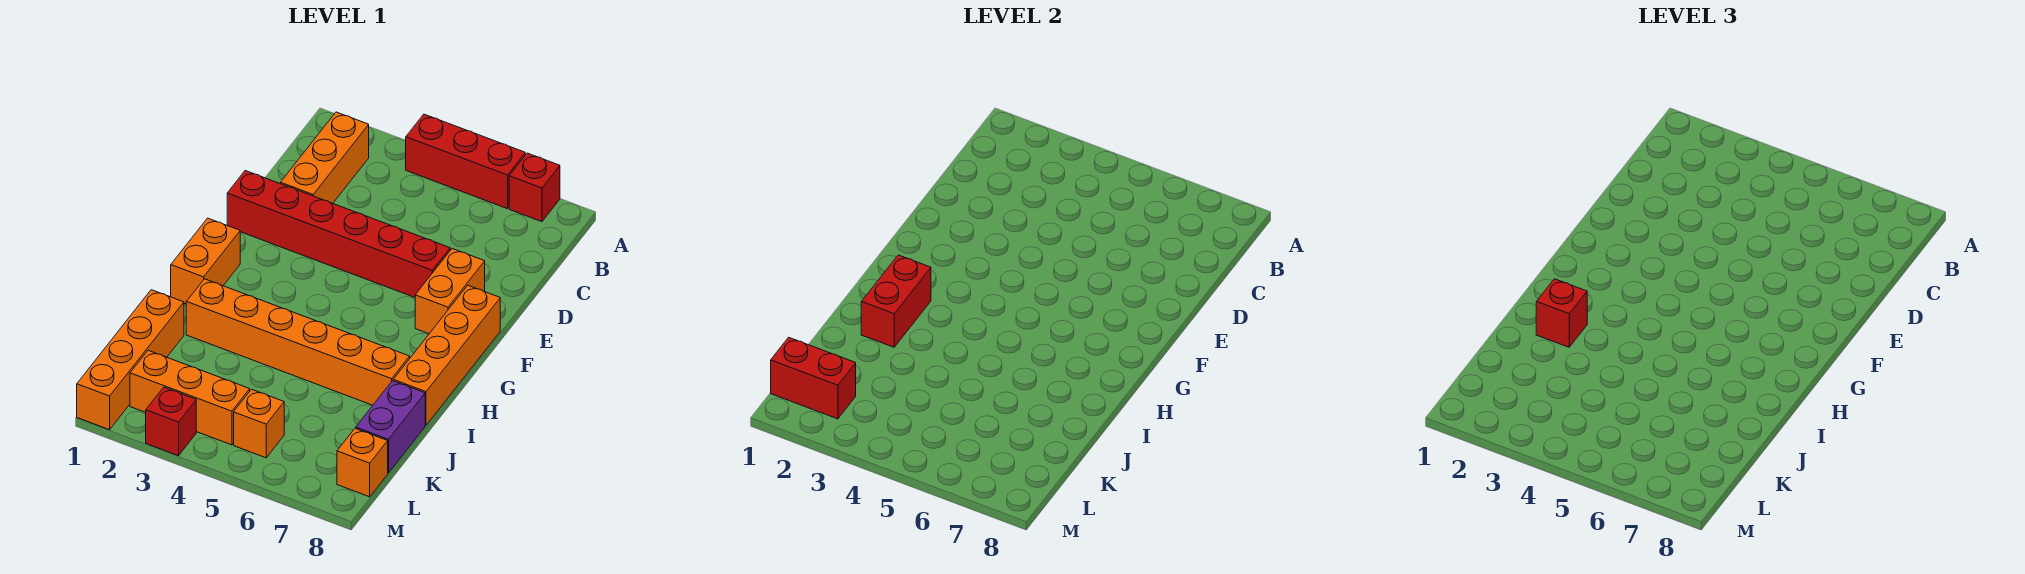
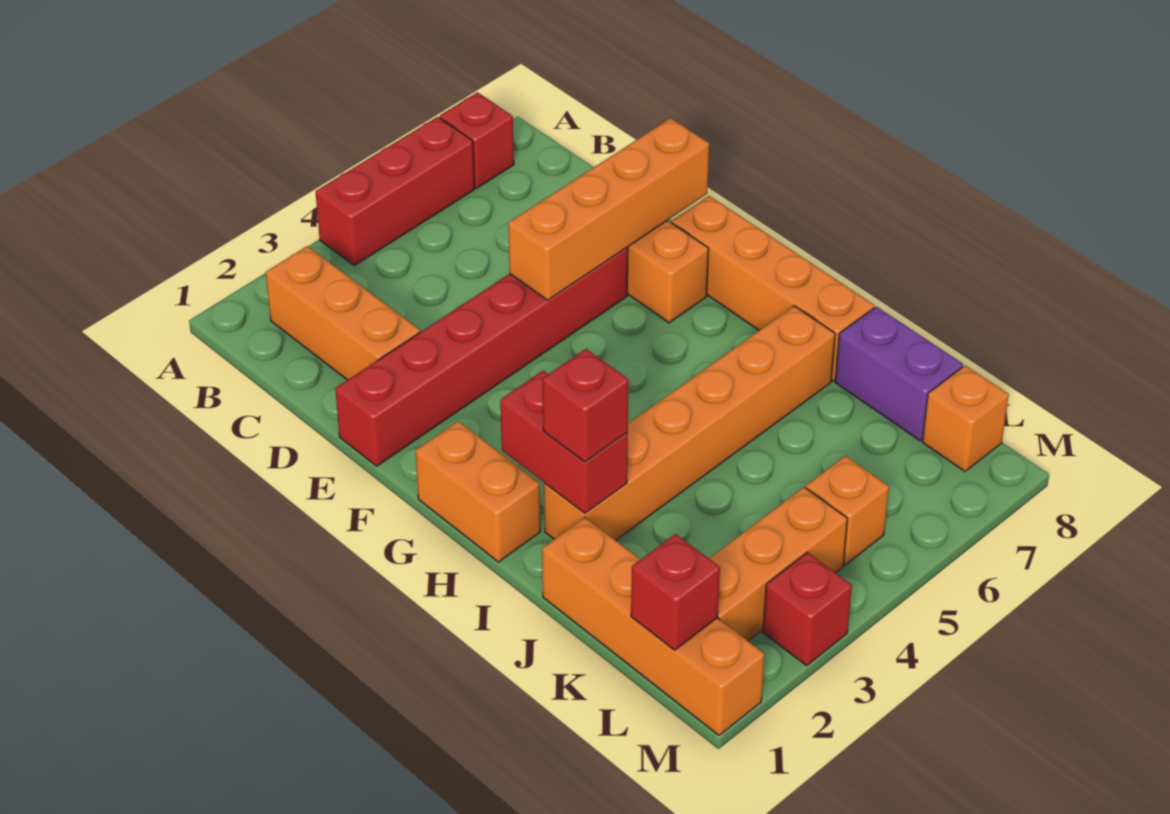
none -> orange 1x4 brick [508,118,709,300]
red 1x2 brick [771,337,856,419] -> red 1x1 brick [631,534,720,650]

